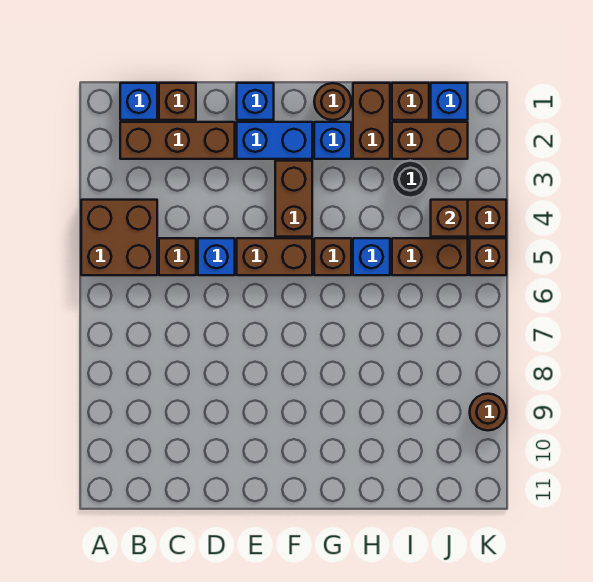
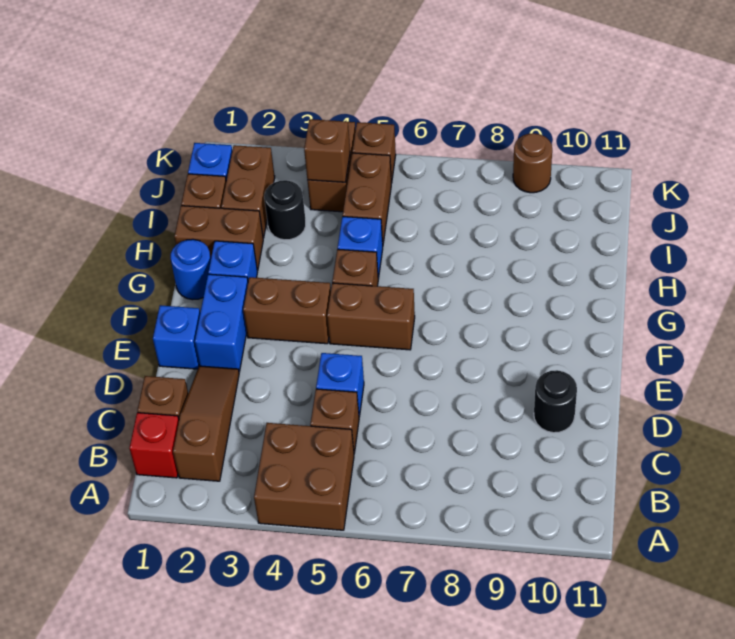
blue 1x1 brick [120,83,157,120] -> red 1x1 brick [130,413,179,478]
brown 1x3 brick [120,122,235,159] -> brown 1x3 slope [173,366,239,481]
none -> black 1x1 round brick [534,370,577,433]
brown 1x2 brick [237,238,312,275] -> brown 1x2 brick turned to [327,283,415,350]
brown 1x1 round brick [314,83,351,120] -> blue 1x1 round brick [171,239,211,300]

